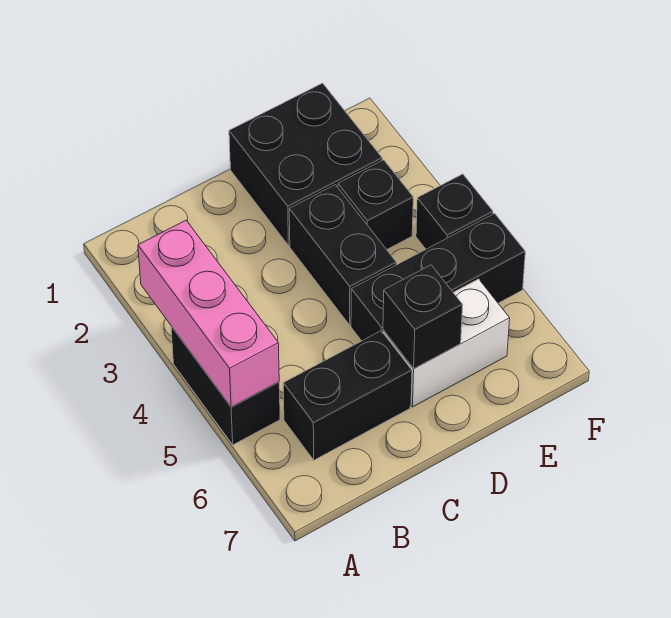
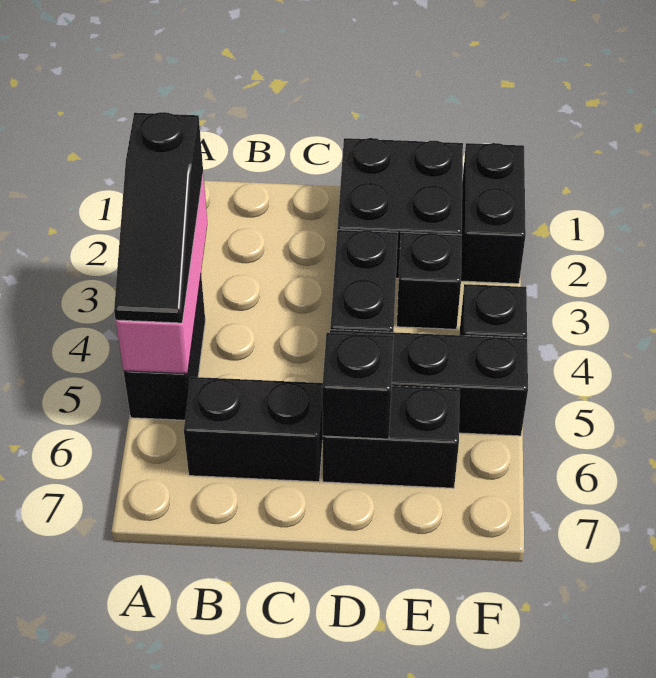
none -> black 1x3 slope [114,112,203,323]
white 1x2 brick [383,279,510,407] -> black 1x2 brick [323,386,460,488]
none -> black 1x2 brick [461,143,526,284]

